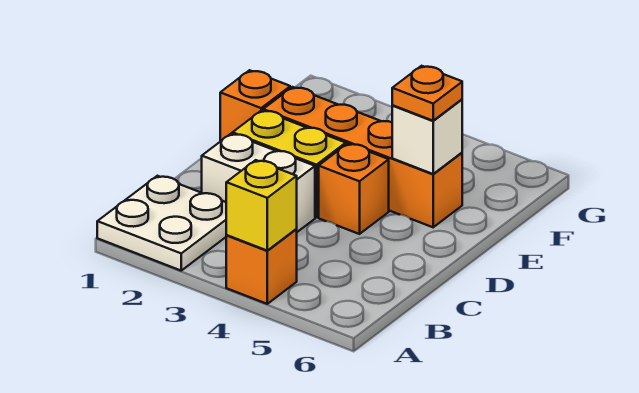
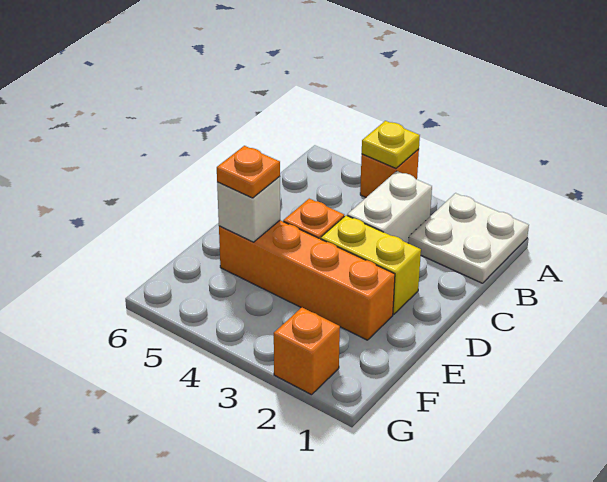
yellow 1x1 brick [226,160,297,250] -> yellow 1x1 plate [362,121,420,169]
white 1x2 brick [202,134,315,232] -> white 1x2 brick turned to [347,171,432,243]
orange 1x1 brick [220,70,290,141] -> orange 1x1 brick moved to [274,307,340,395]

